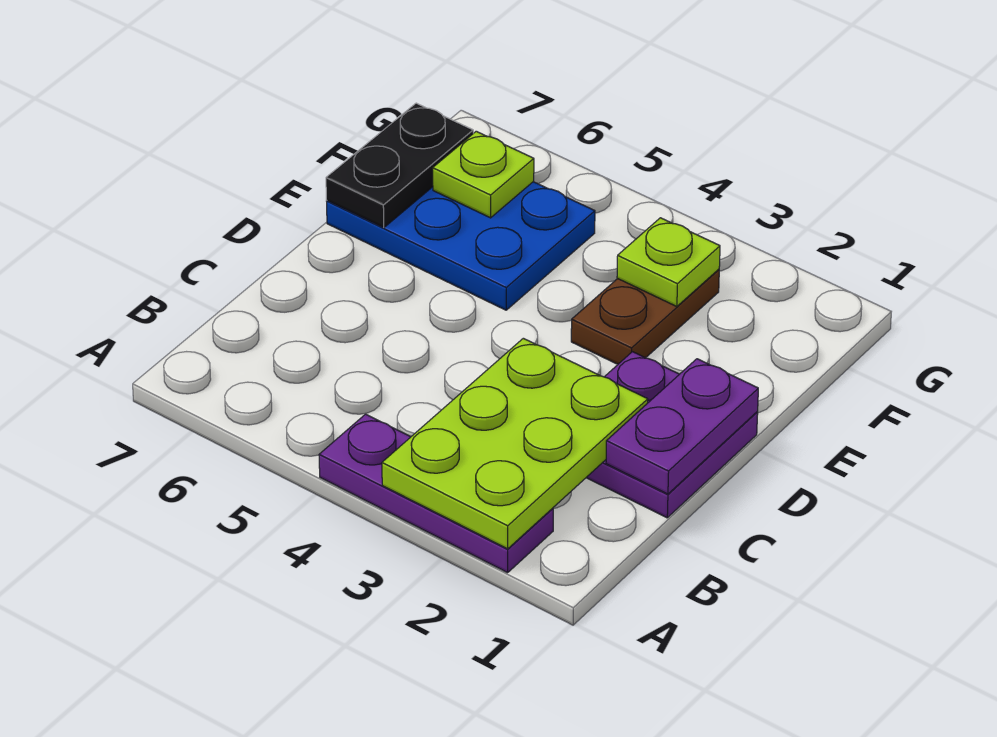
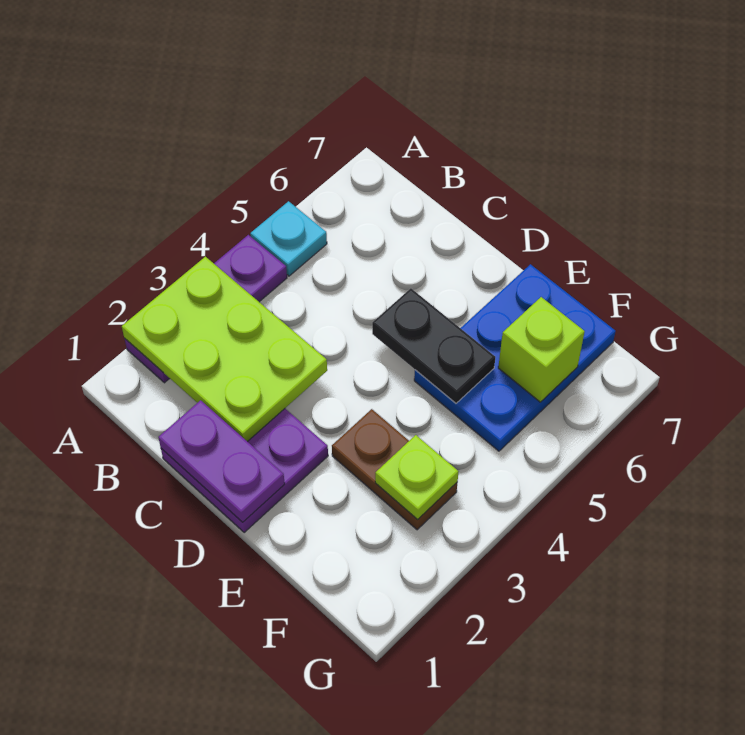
none -> cyan 1x1 plate [250,201,327,276]
black 1x2 plate [326,103,473,228] -> black 1x2 plate moved to [372,288,495,403]
lime 1x1 plate [433,131,534,218] -> lime 1x1 brick [498,297,585,402]

